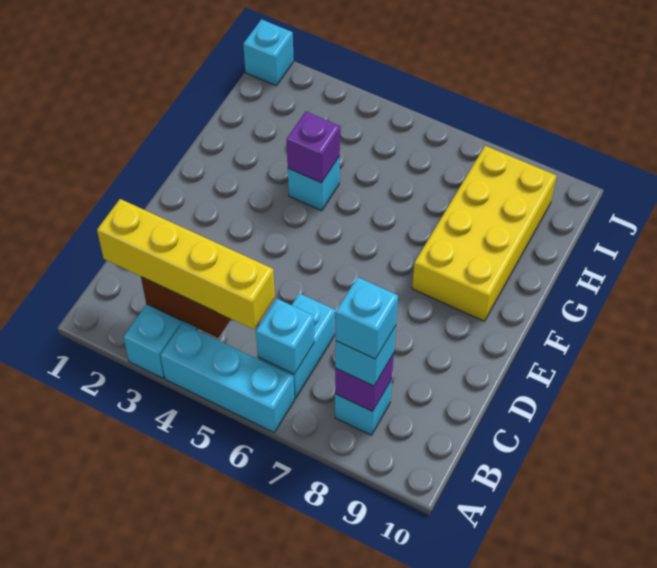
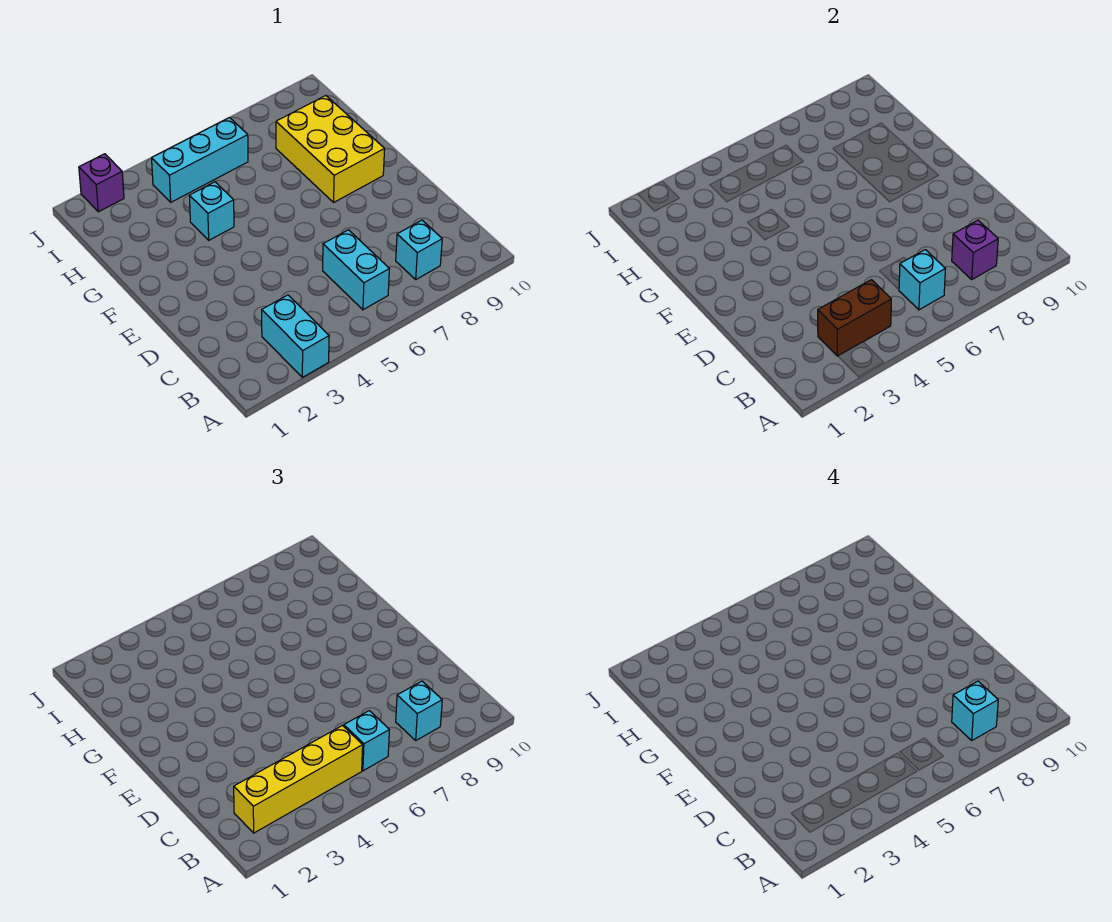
cyan 1x3 brick [160,323,294,432] -> cyan 1x3 brick moved to [152,118,248,202]
yellow 2x4 brick [412,146,556,321] -> yellow 2x3 brick [276,96,385,202]
purple 1x1 brick [287,112,340,183] -> purple 1x1 brick moved to [79,154,124,212]
cyan 1x1 brick [243,19,294,86] -> cyan 1x1 brick moved to [344,711,389,771]

